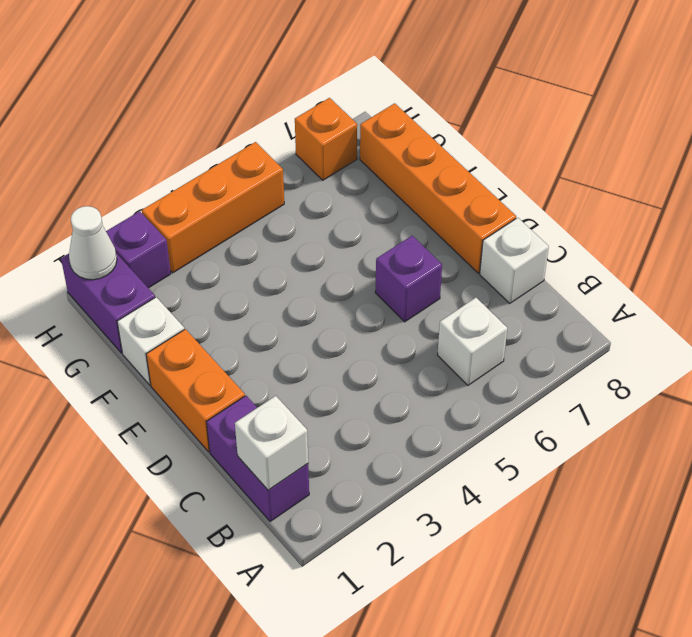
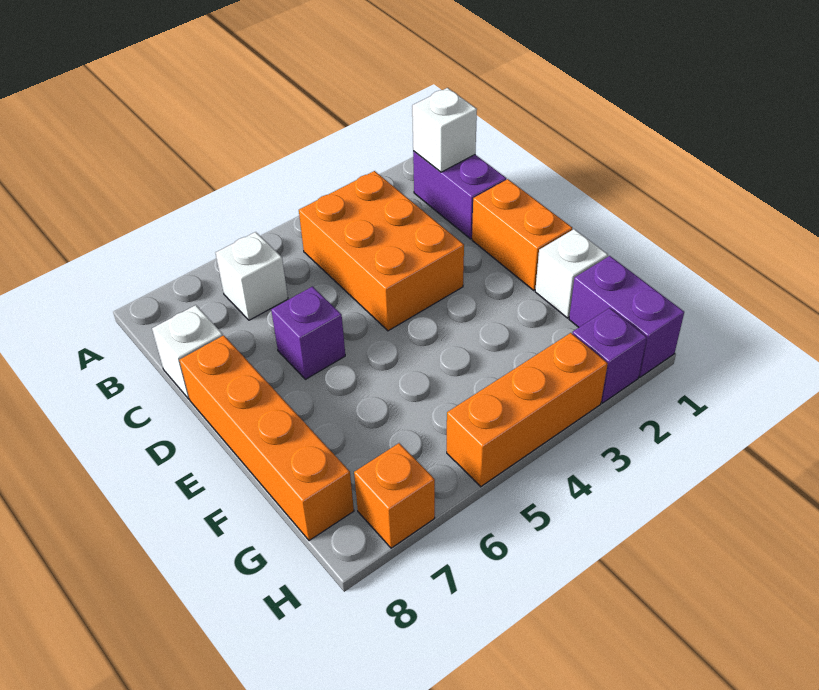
none -> orange 2x3 brick [299,171,464,331]
white 1x1 cone [69,206,117,280] -> none

